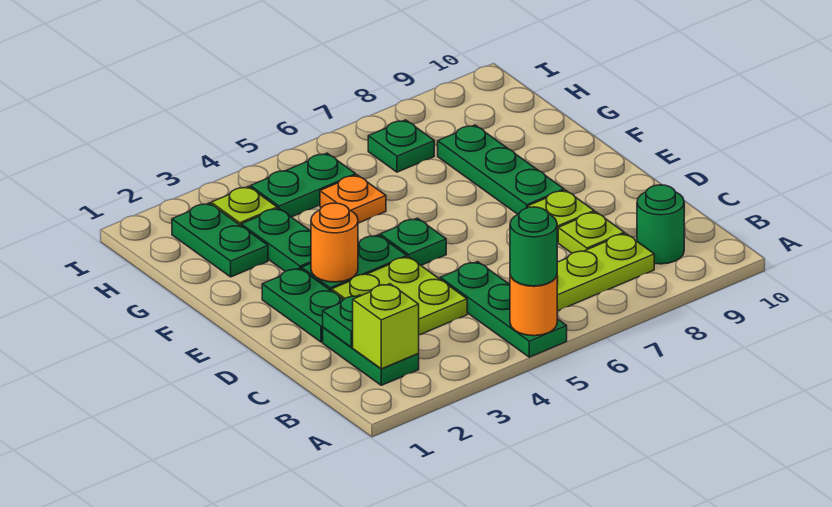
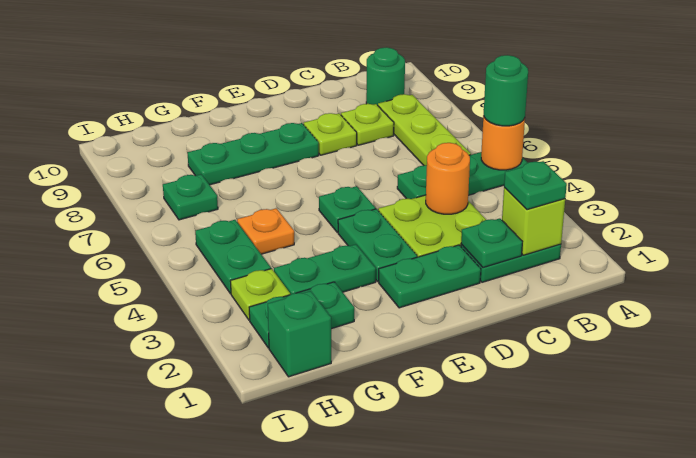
none -> green 1x1 plate [504,161,567,210]
orange 1x1 round brick [311,203,358,282] -> orange 1x1 round brick moved to [426,143,470,214]
none -> green 1x1 brick [268,291,331,377]

